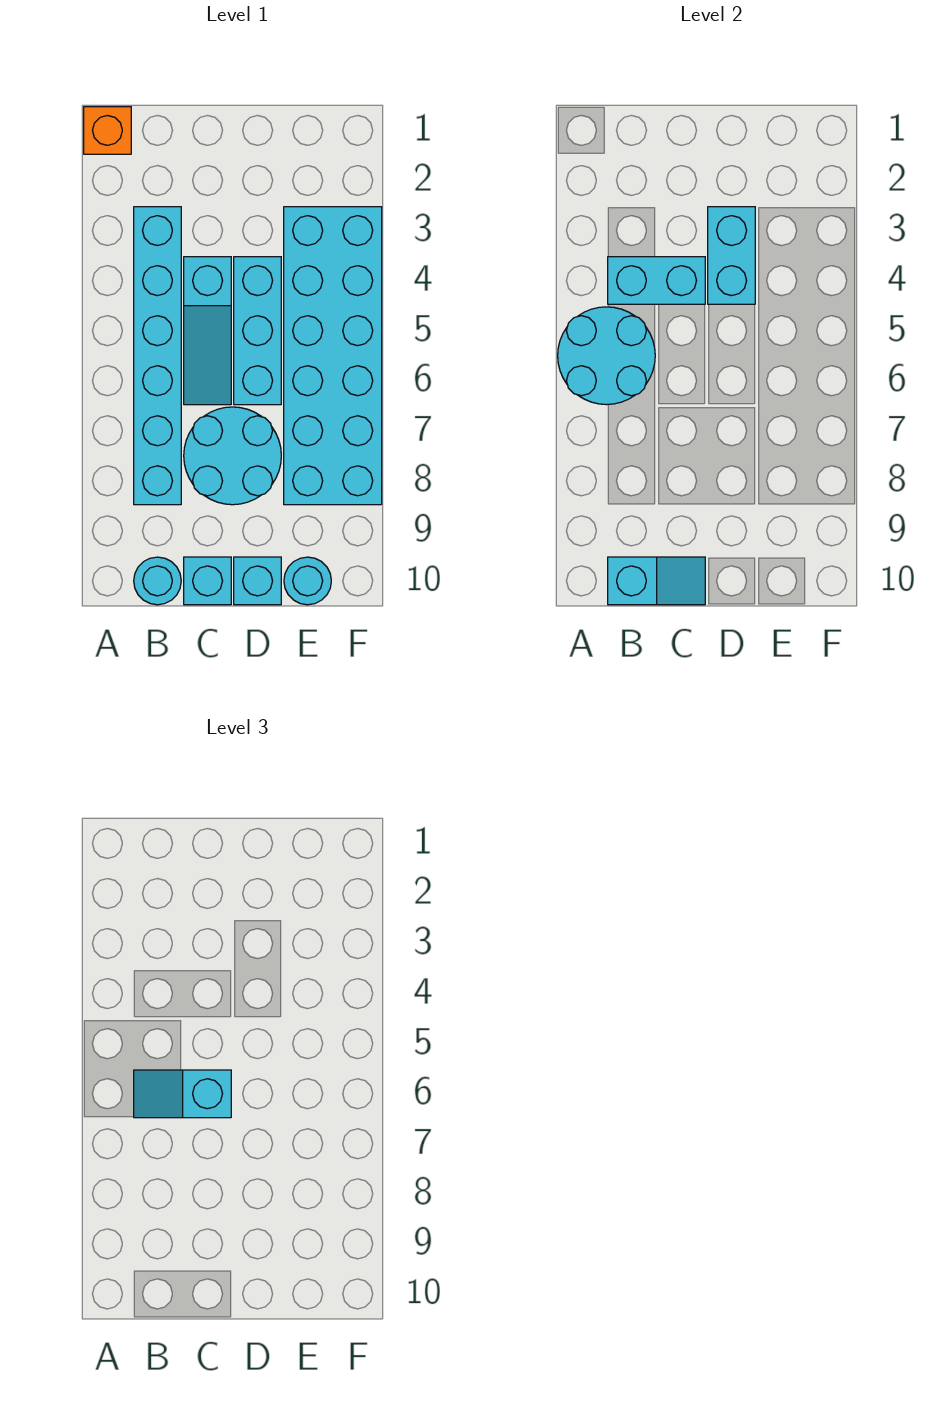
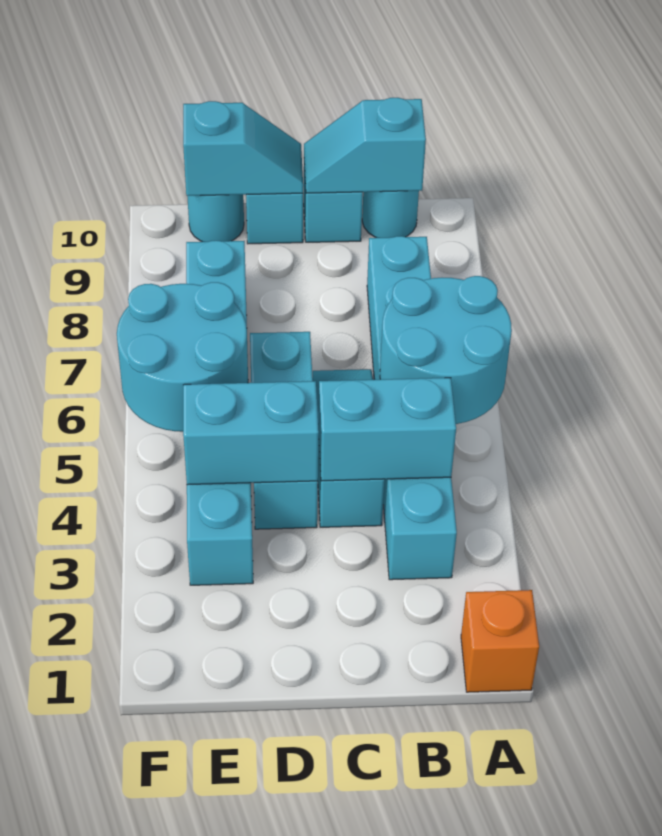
cyan 1x2 slope [134,1070,231,1118] -> cyan 1x2 slope moved to [183,101,303,196]
cyan 2x2 round brick [184,407,281,505] -> cyan 2x2 round brick moved to [117,282,248,432]
cyan 1x2 brick [708,207,755,304] -> cyan 1x2 brick turned to [183,381,319,485]
cyan 2x6 brick [284,207,382,505] -> cyan 1x6 brick [186,241,253,585]

